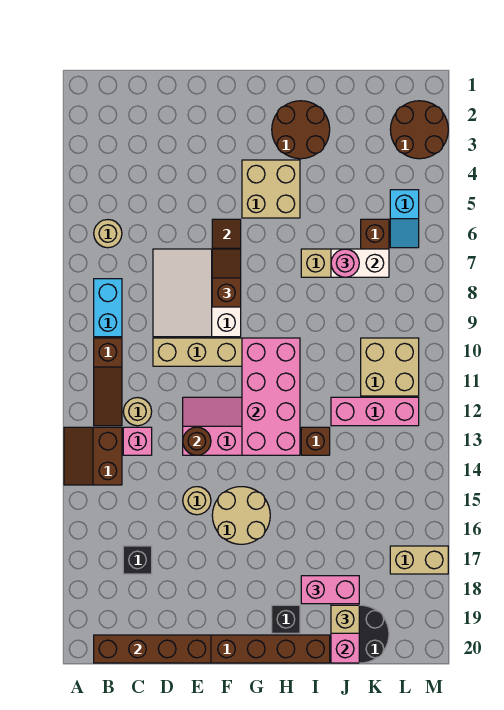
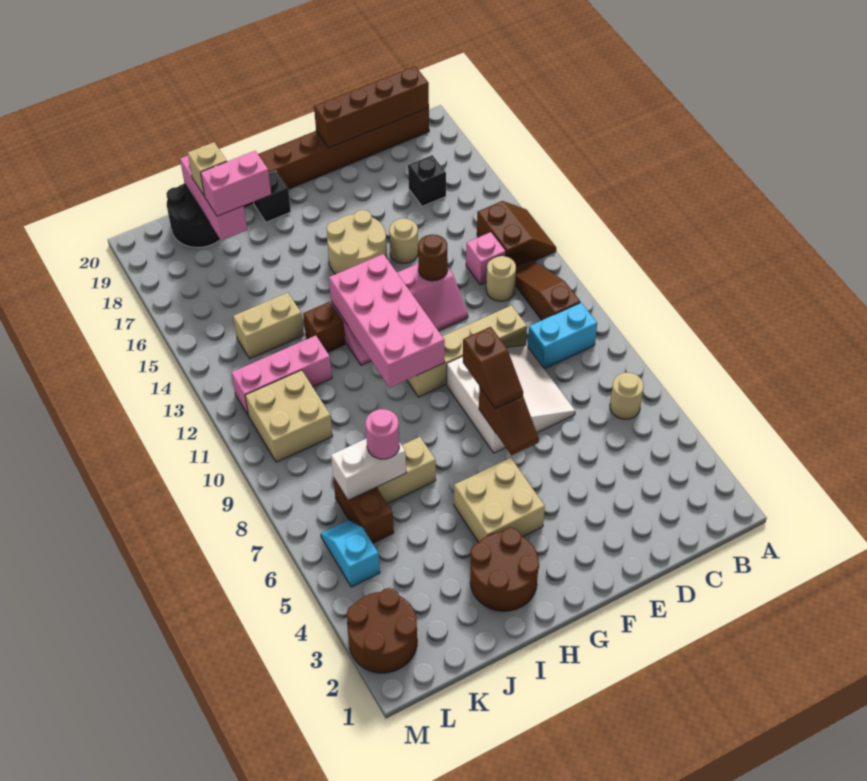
cyan 1x2 brick [94,279,122,337] -> cyan 1x2 brick turned to [528,303,597,369]
tan 1x2 brick [390,546,448,574] -> tan 1x2 brick moved to [233,293,304,359]

